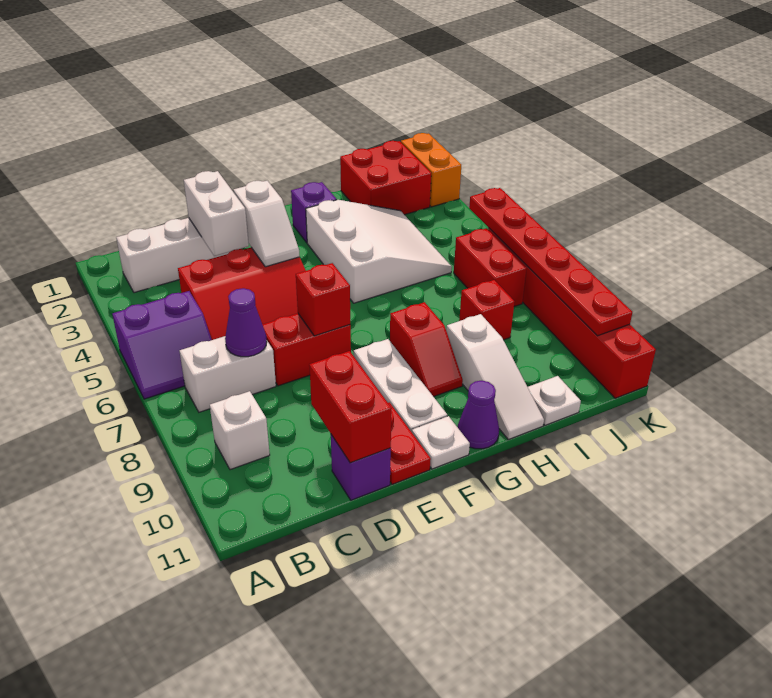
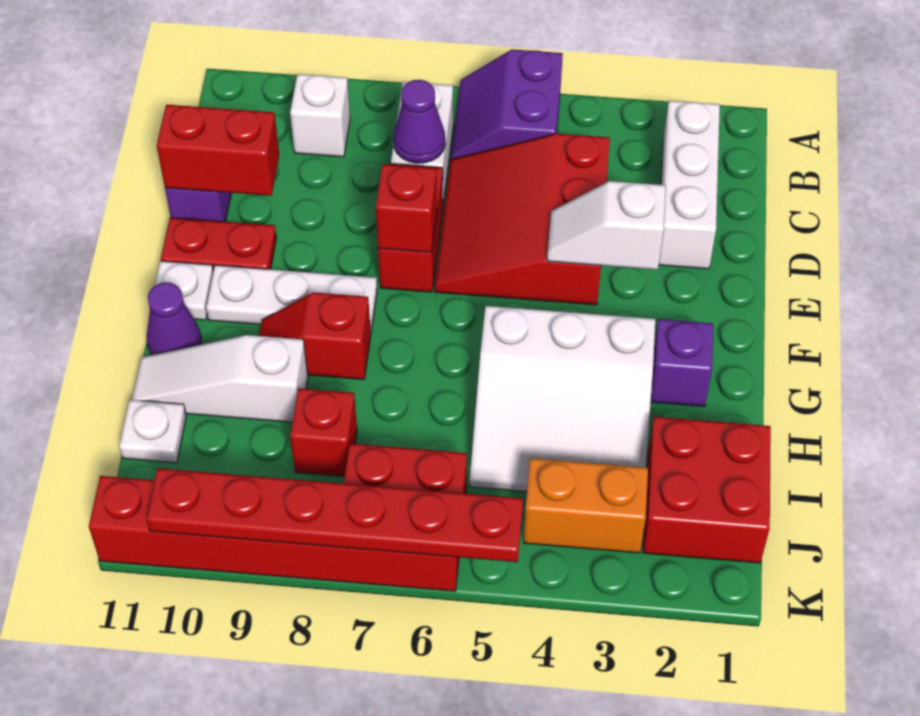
white 1x2 brick [184,171,249,256] -> none
orange 1x2 brick [401,133,461,207] -> orange 1x2 brick moved to [524,458,648,553]

